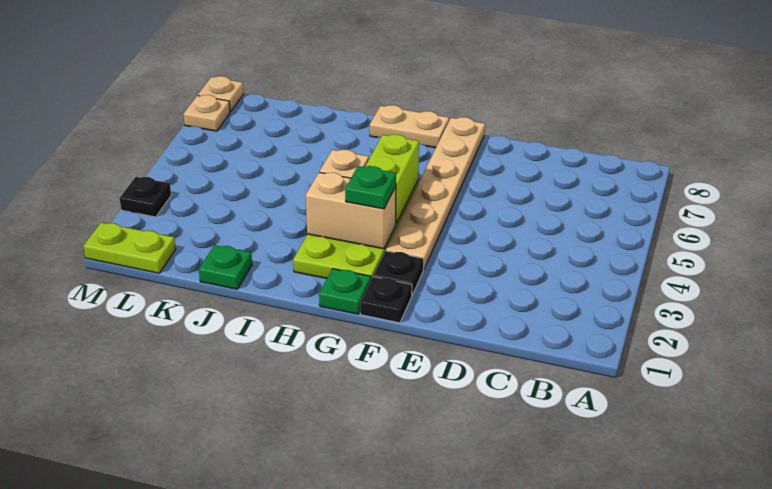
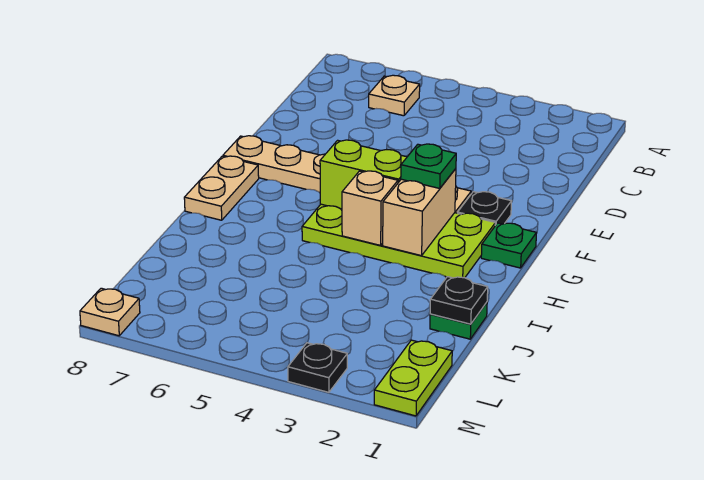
black 1x1 plate [360,277,412,323] -> black 1x1 plate moved to [430,277,488,324]
tan 1x1 plate [184,95,230,131] -> tan 1x1 plate moved to [369,75,420,116]

